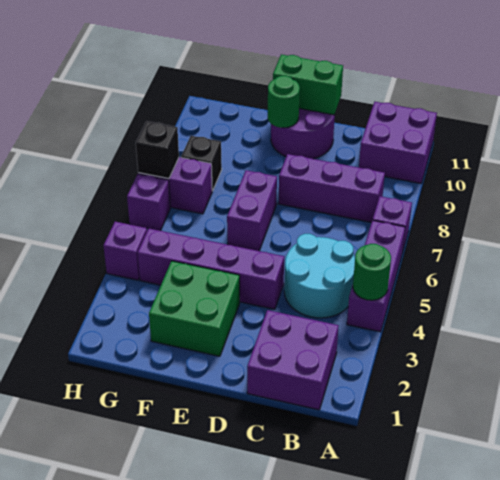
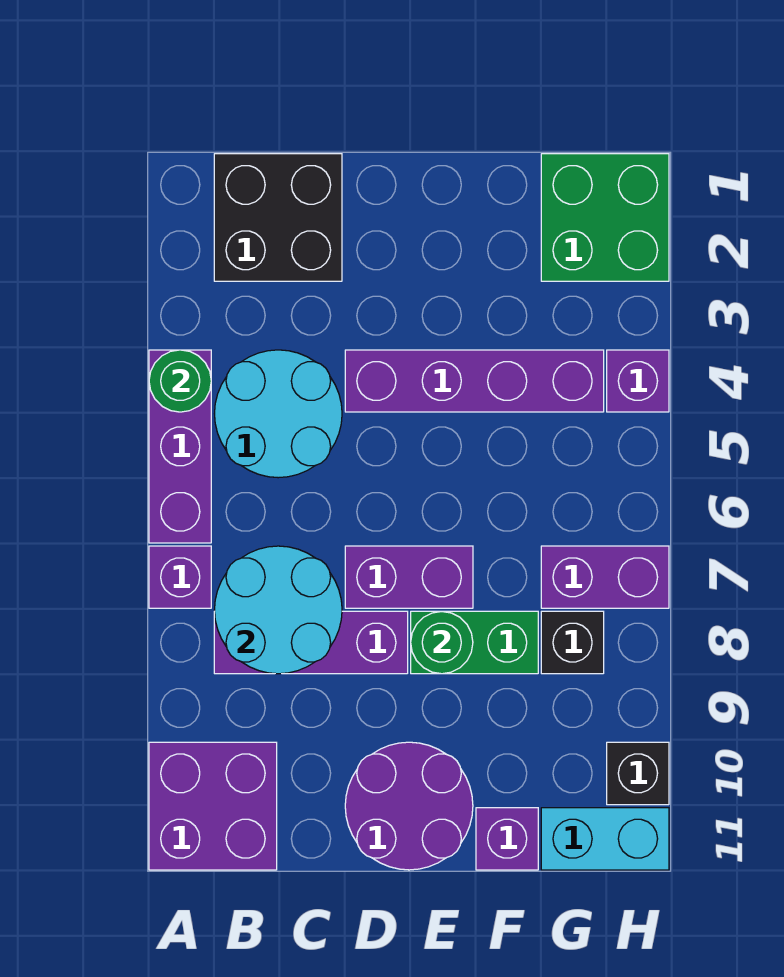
purple 2x2 brick [247,310,339,410] -> black 2x2 brick [214,154,342,281]
none -> cyan 2x2 round brick [215,546,342,674]
green 1x2 brick [273,54,343,115] -> green 1x2 brick moved to [411,611,538,674]
green 2x2 brick [149,261,240,356] -> green 2x2 brick moved to [541,154,669,281]
purple 1x2 brick [227,170,277,251] -> purple 1x2 brick turned to [345,546,473,608]
green 1x1 round brick [268,76,300,128] -> green 1x1 round brick moved to [411,611,473,674]
none -> cyan 1x2 brick [541,808,669,870]
purple 1x1 brick [127,174,170,231] -> purple 1x1 brick moved to [476,808,538,870]
black 1x1 brick [136,121,179,179] -> black 1x1 brick moved to [607,742,669,805]

